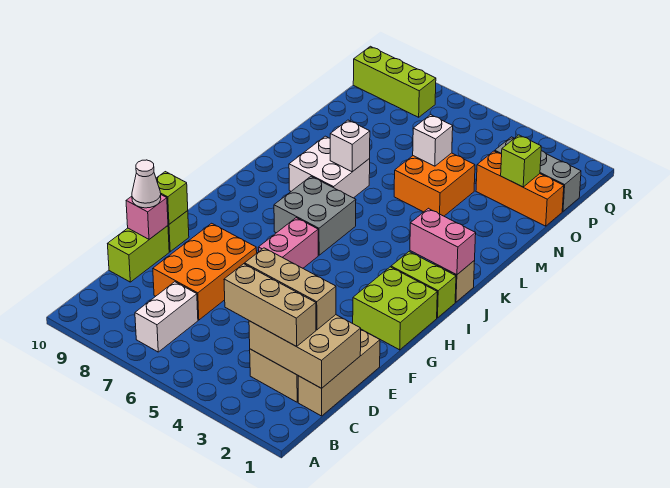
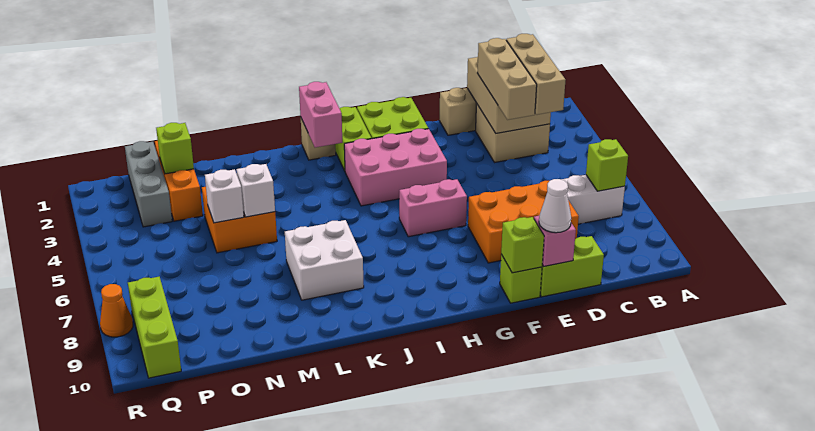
none -> lime 1x1 brick [586,139,628,191]
none -> pink 2x3 brick [344,129,447,206]
grey 2x2 brick [274,176,356,255] -> none
white 1x1 brick [330,120,370,172] -> white 1x1 brick moved to [236,164,275,217]
none -> orange 1x1 cone [100,284,133,337]

